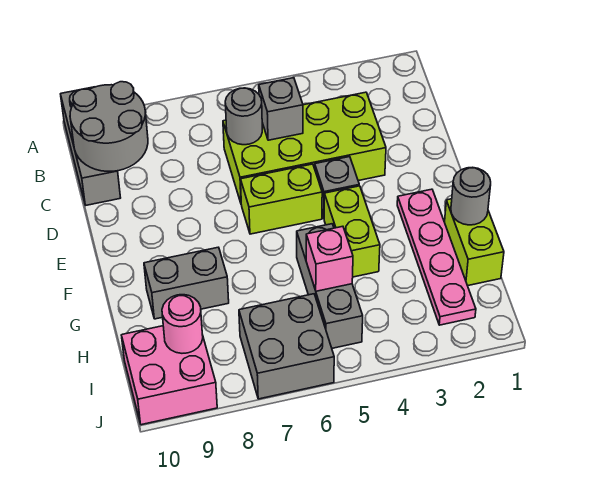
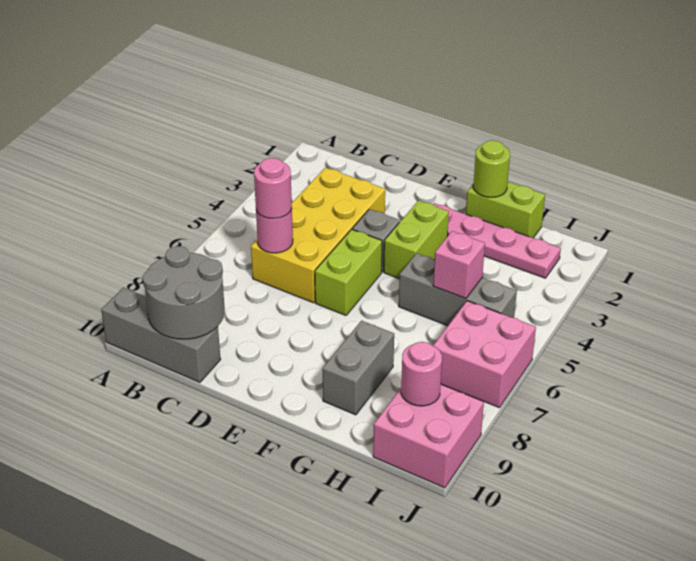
lime 2x4 brick [223,92,386,203] -> yellow 2x4 brick [251,168,385,303]
grey 1x1 brick [259,78,303,140] -> none
grey 1x1 round brick [225,88,262,145] -> pink 1x1 round brick [256,208,293,253]
none -> pink 1x1 round brick [254,158,292,218]
lime 1x2 brick [324,186,380,277] -> lime 1x2 brick turned to [384,201,449,278]
grey 1x1 round brick [451,167,491,225] -> lime 1x1 round brick [473,140,510,197]
grey 2x2 brick [239,294,334,399] -> pink 2x2 brick [433,301,536,408]

